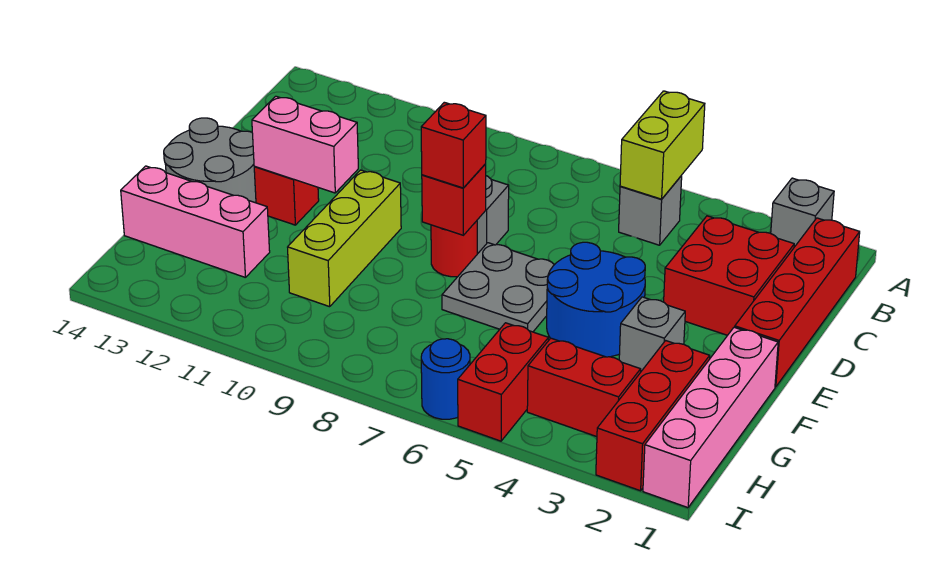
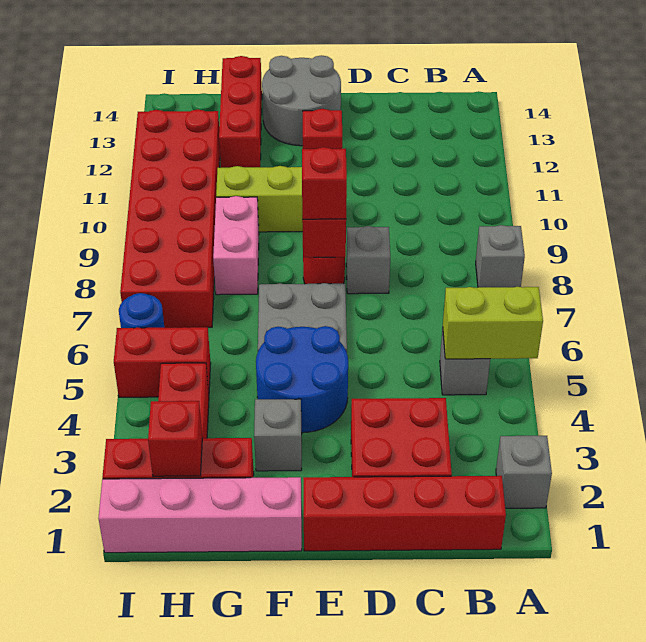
none -> grey 1x1 brick [476,225,525,287]
pink 1x2 brick [252,96,358,193] -> pink 1x2 brick moved to [213,196,259,295]
pink 1x3 brick [121,166,270,278] -> red 1x3 brick [219,56,262,168]
none -> red 1x1 brick [148,401,202,476]
none -> red 2x6 brick [120,109,220,328]

